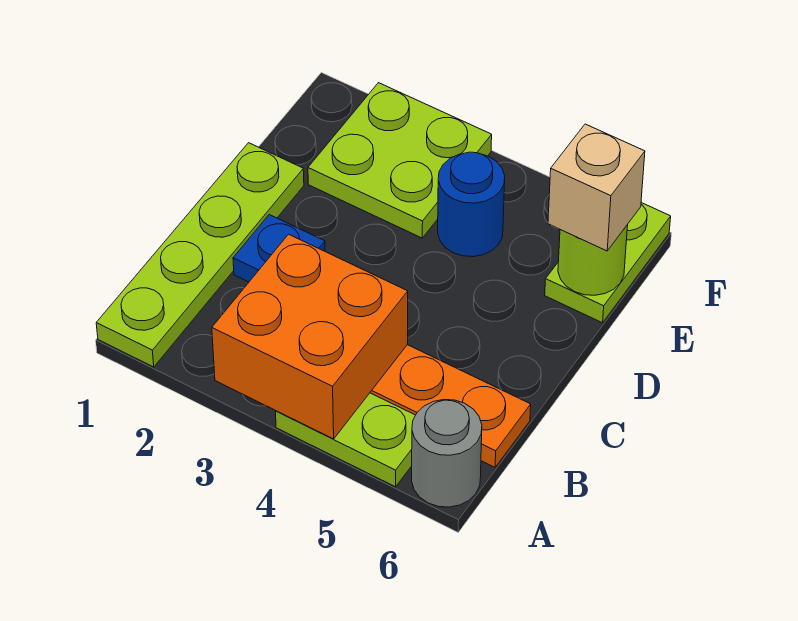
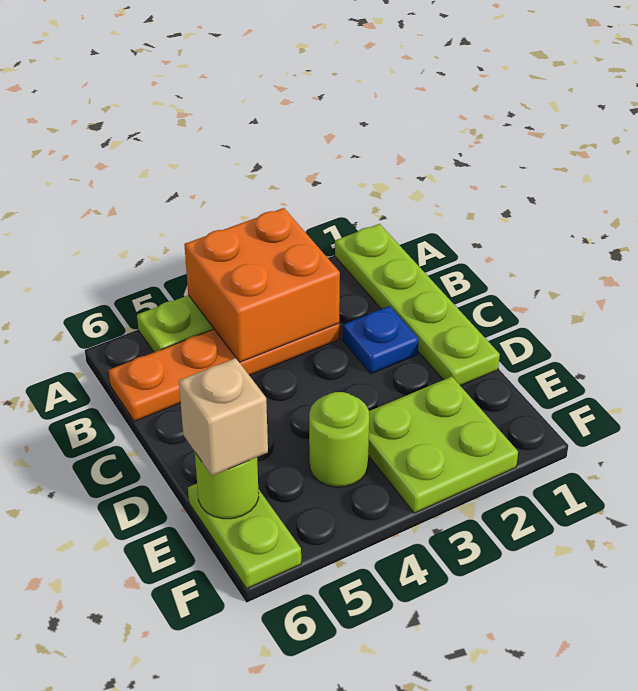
grey 1x1 round brick [412,400,482,507] -> none
blue 1x1 round brick [438,152,505,257] -> lime 1x1 round brick [309,392,369,487]

